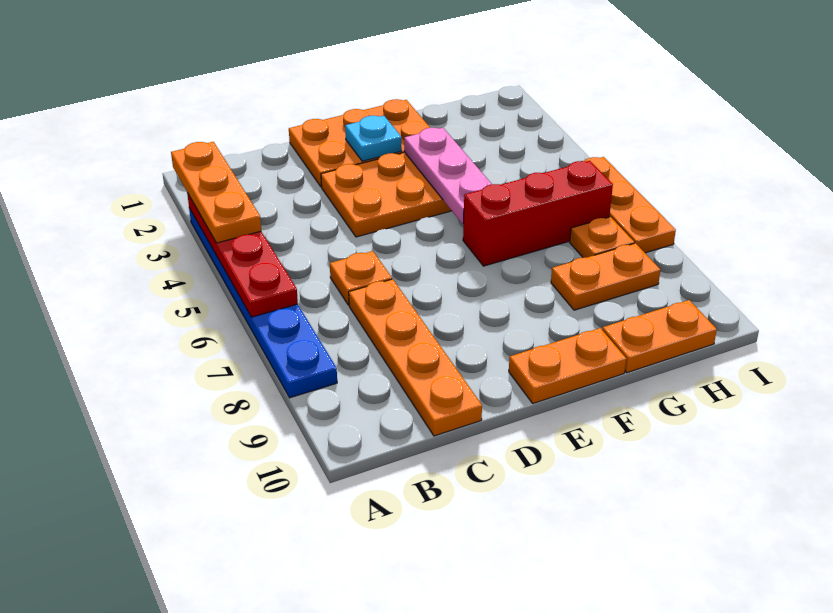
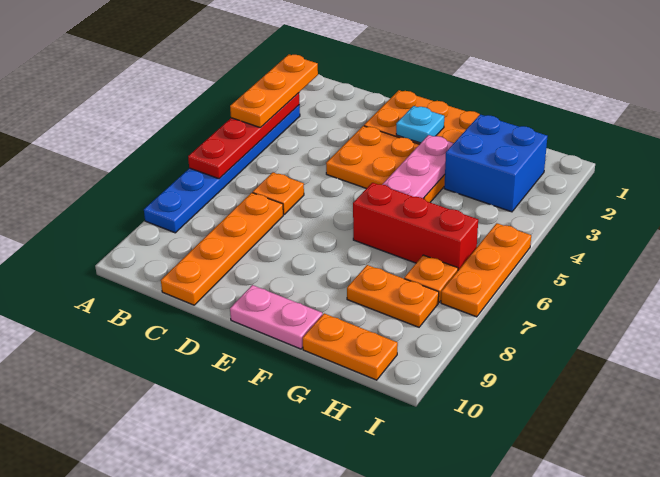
orange 1x2 plate [509,328,626,403] -> pink 1x2 plate [230,285,322,349]
none -> blue 2x2 brick [444,115,548,212]

